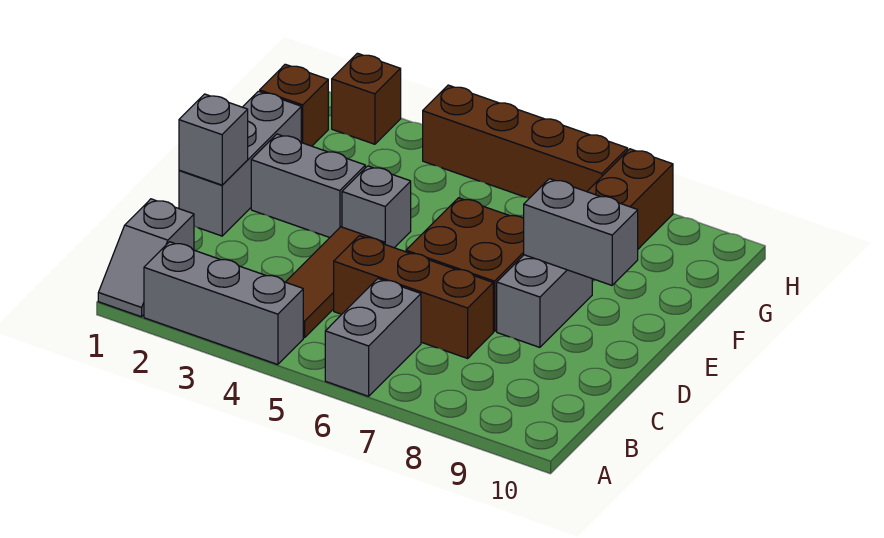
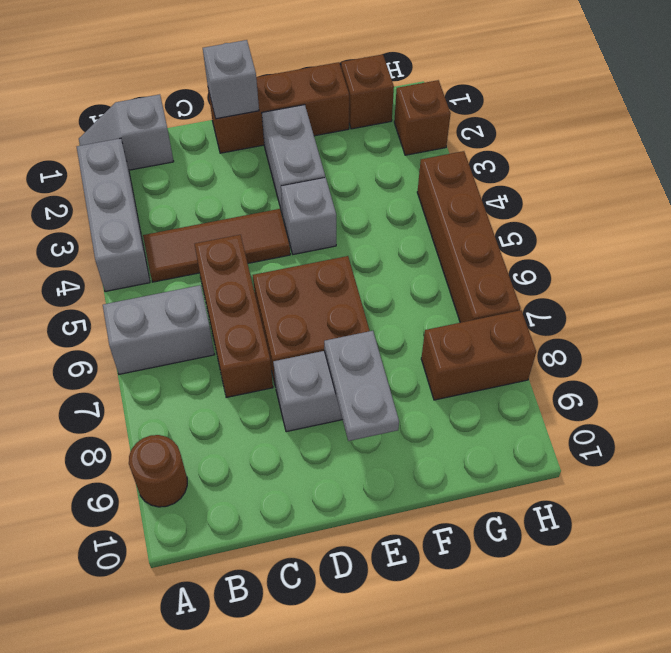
none -> brown 1x1 round brick [129,435,187,507]
grey 1x3 brick [179,91,301,236] -> brown 1x3 brick [208,62,349,153]
grey 1x2 brick [524,179,638,285] -> grey 1x2 plate [324,331,399,441]

